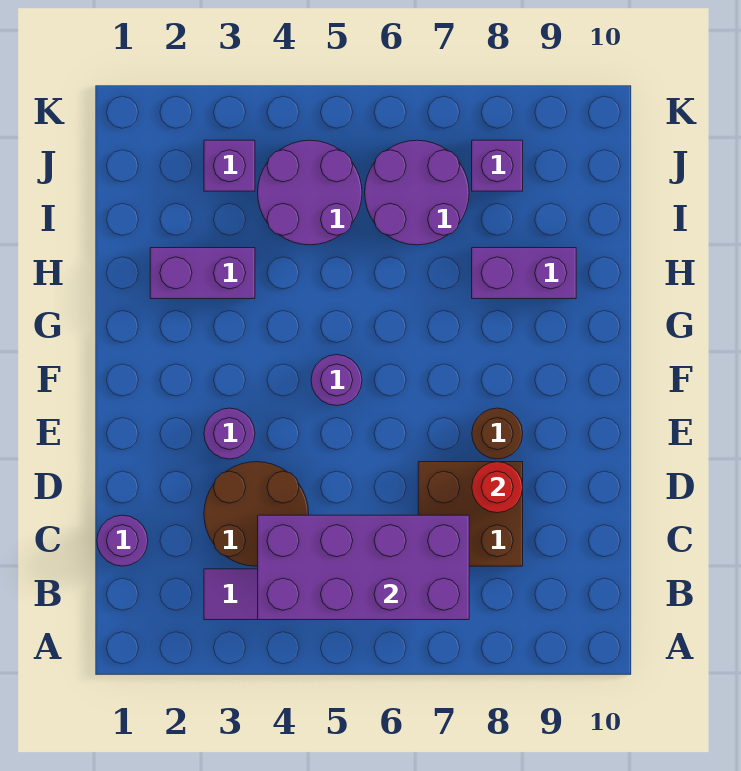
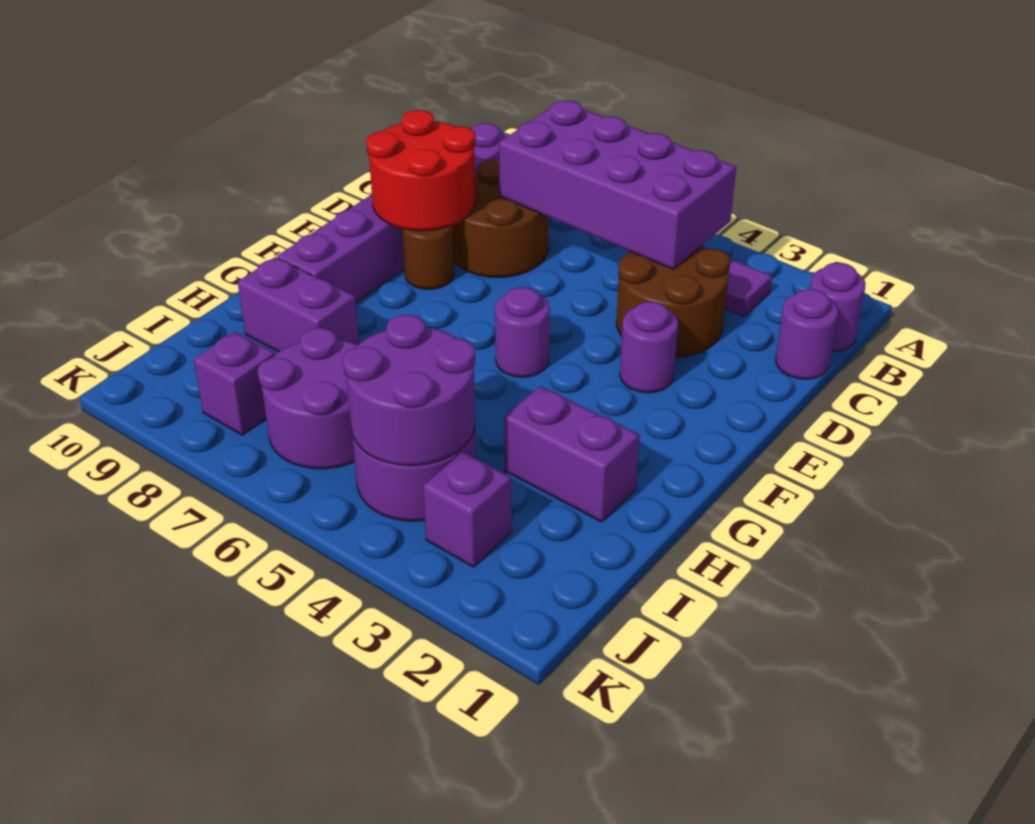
none -> purple 1x1 round brick [810,263,865,351]
none -> purple 1x6 brick [277,123,510,302]
brown 2x2 brick [418,462,523,566] -> brown 2x2 round brick [453,160,549,277]
red 1x1 round brick [472,462,523,513] -> red 2x2 round brick [366,110,475,231]
none -> purple 2x2 round brick [343,315,475,466]

